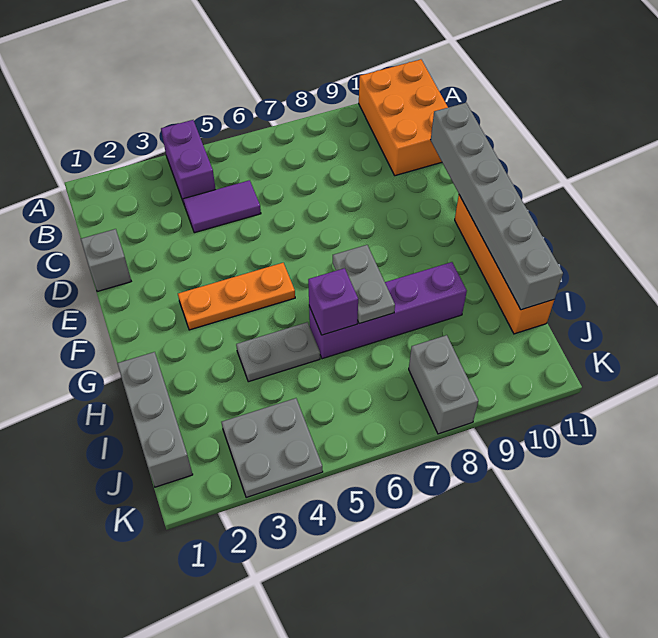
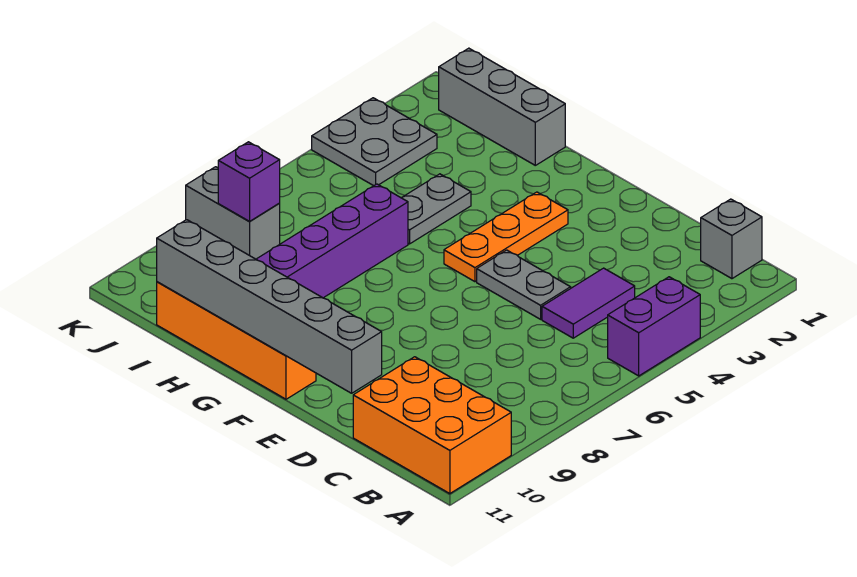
purple 1x2 brick [161,120,216,206] -> purple 1x2 brick turned to [608,277,700,376]
grey 1x1 brick [81,229,131,292] -> grey 1x1 brick moved to [701,199,762,279]
grey 1x2 plate [333,245,395,324] -> grey 1x2 plate moved to [477,250,571,319]
purple 1x1 brick [308,268,358,335] -> purple 1x1 brick moved to [218,142,280,221]

